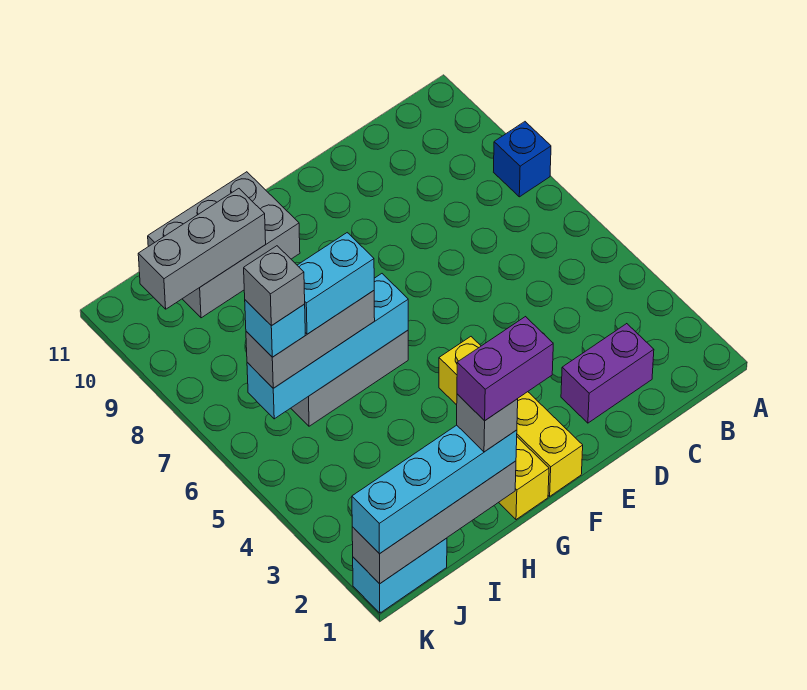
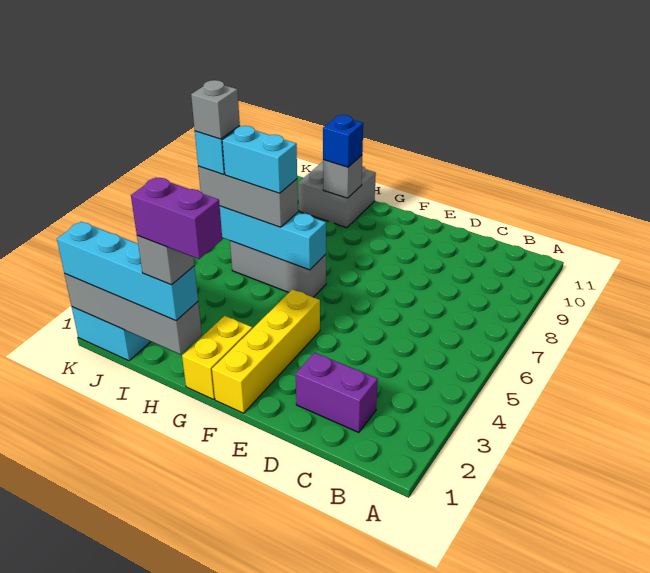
blue 1x1 brick [494,122,551,197] -> blue 1x1 brick moved to [323,115,363,167]
grey 2x3 brick [148,172,300,318] -> grey 2x2 brick [298,162,376,228]
grey 1x3 brick [138,189,266,309] -> grey 1x1 brick [323,155,362,198]

